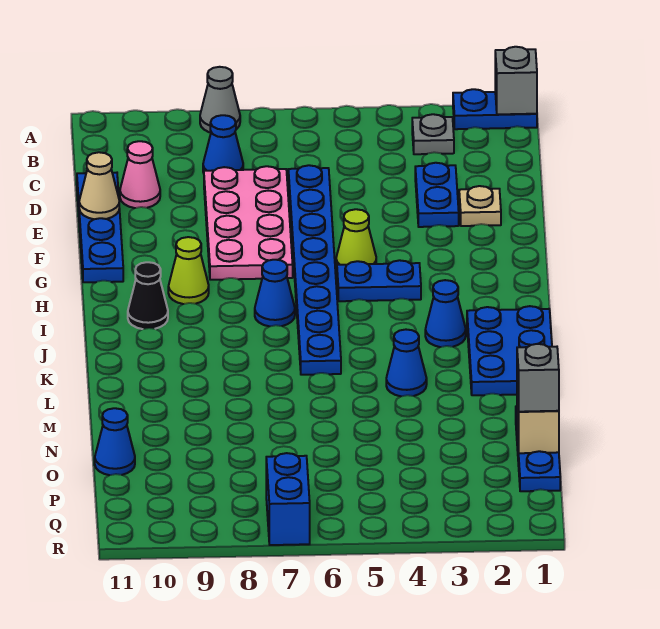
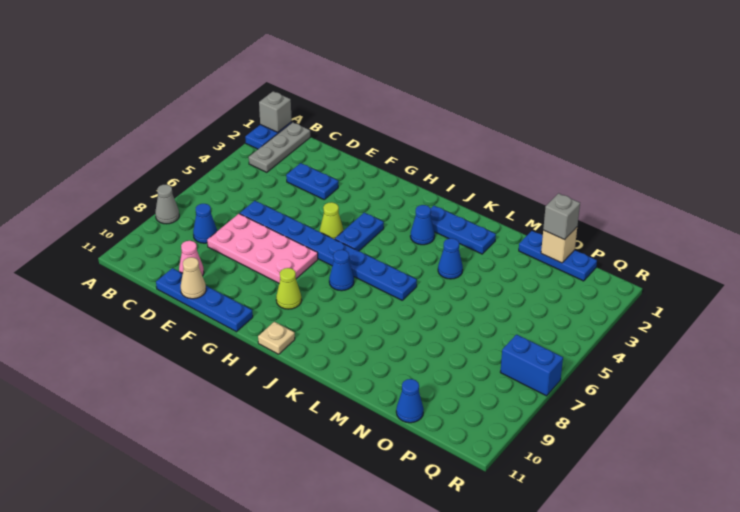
grey 1x1 plate [412,114,454,154] -> grey 1x3 plate [249,122,310,172]
tan 1x1 plate [459,186,501,226] -> tan 1x1 plate moved to [258,322,295,354]
black 1x1 cone [128,262,168,329] -> none
blue 2x3 plate [467,306,552,395] -> blue 1x3 plate [430,206,496,254]

